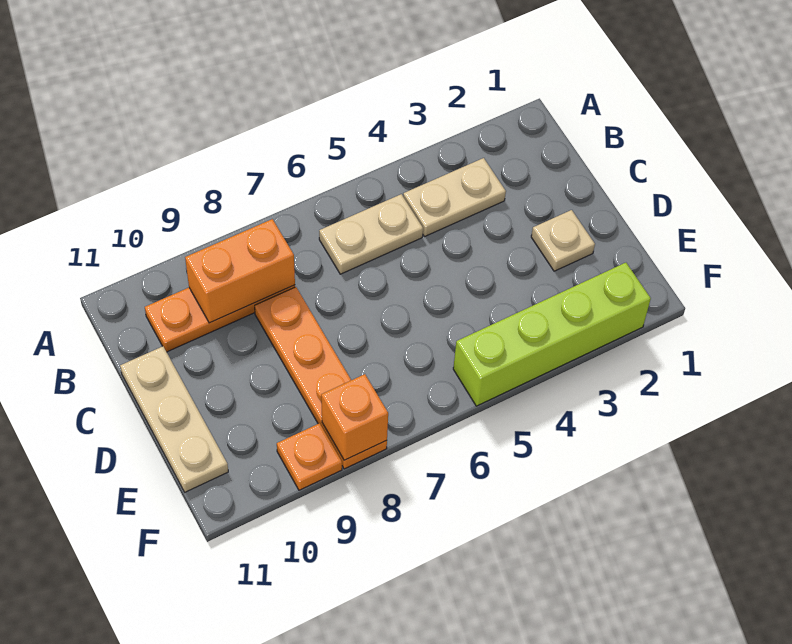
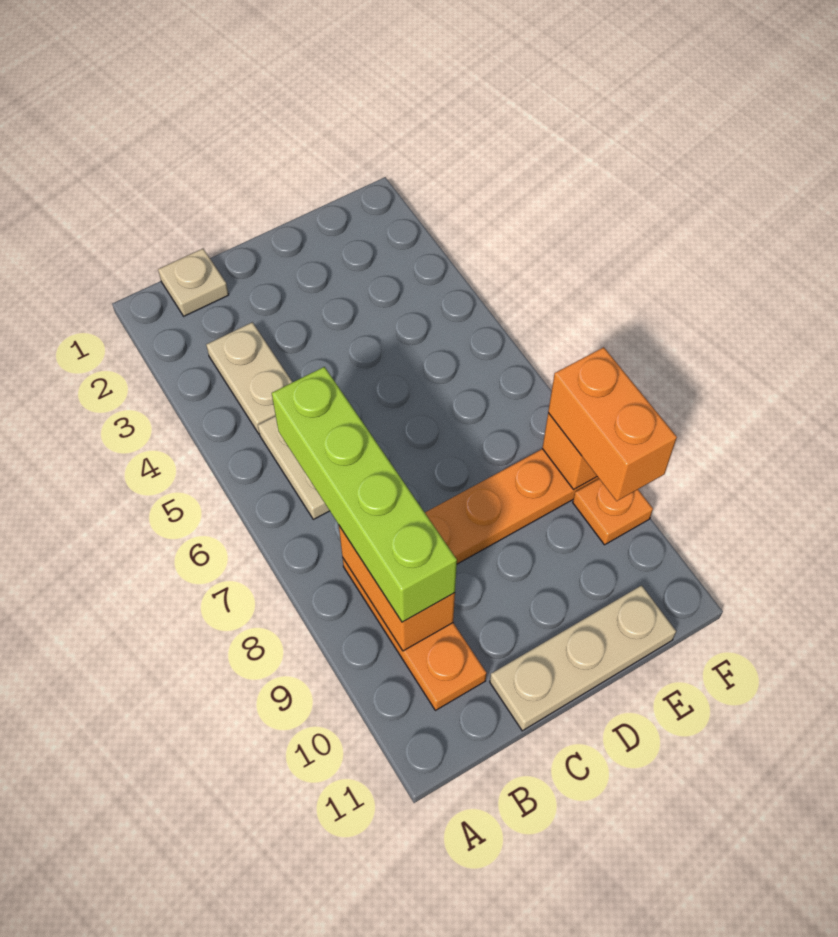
tan 1x1 plate [531,210,595,271] -> tan 1x1 plate moved to [158,249,229,316]
lime 1x4 brick [453,263,651,406] -> lime 1x4 brick moved to [272,367,457,622]
none -> orange 1x2 brick [548,347,677,501]

